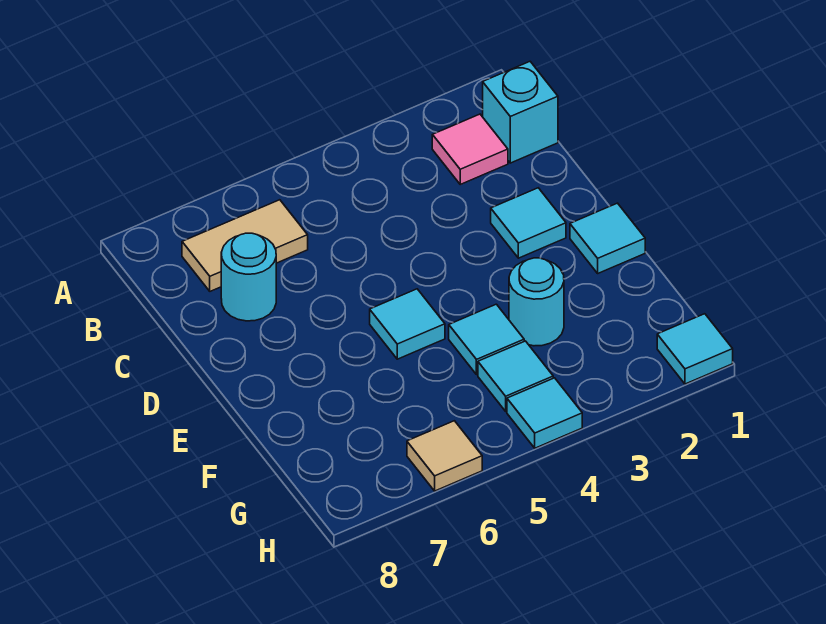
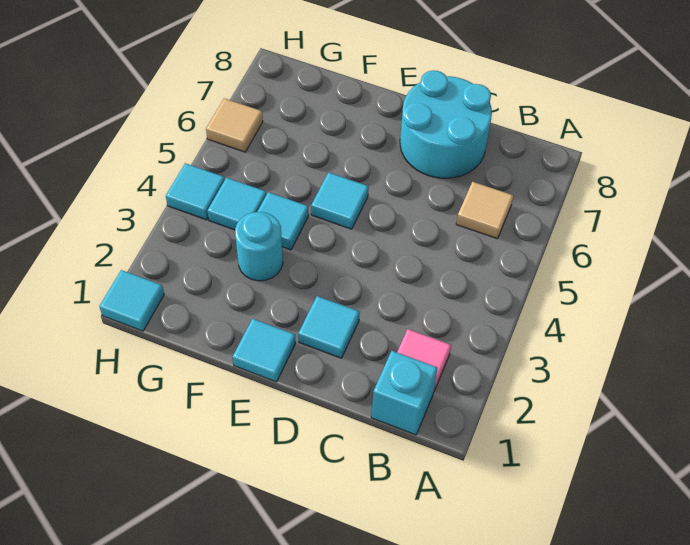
tan 1x2 tile [182,200,308,291] -> tan 1x1 tile [456,182,514,239]
cyan 1x1 round brick [221,233,276,321] -> cyan 2x2 round brick [400,71,492,178]

